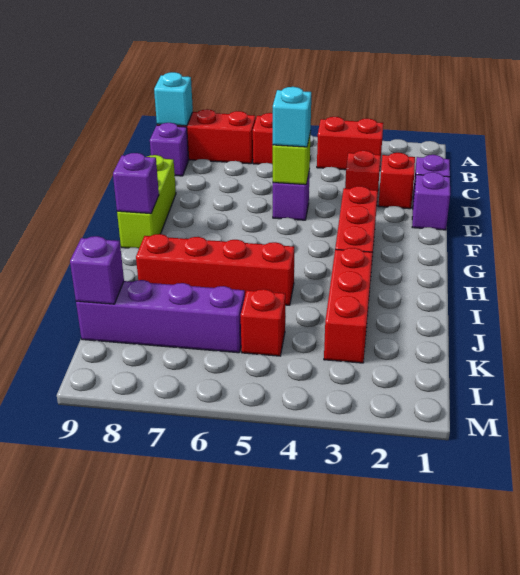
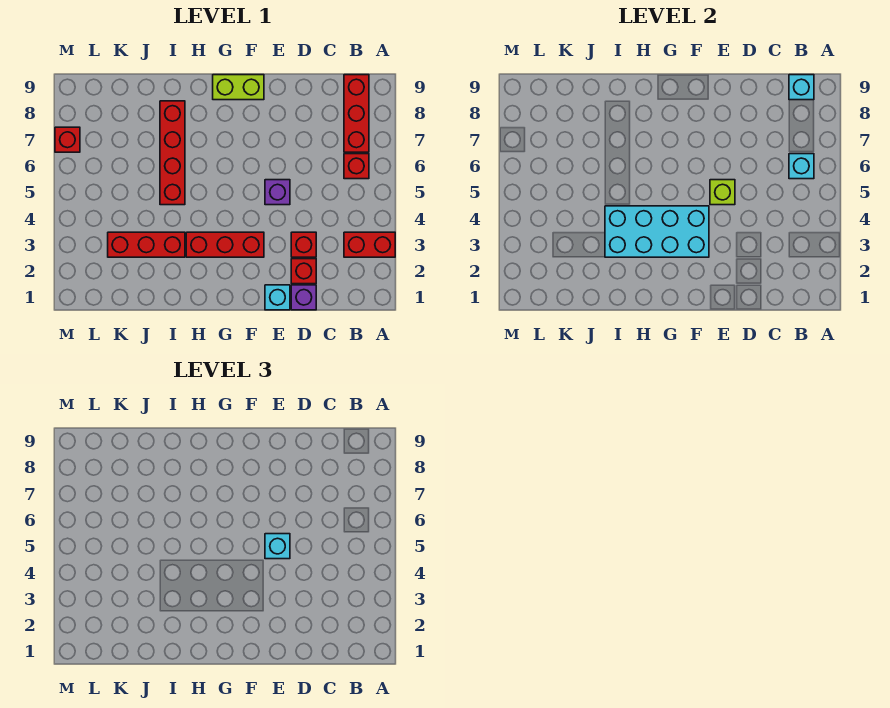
red 1x2 brick [317,117,383,170] -> red 1x2 brick turned to [344,232,395,257]
none -> cyan 1x1 brick [789,154,814,179]
purple 1x1 brick [150,123,189,176] -> none
purple 1x1 brick [412,172,450,230] -> cyan 1x1 brick [265,285,290,310]
lime 1x3 brick [117,155,176,248] -> lime 1x2 brick [213,75,264,100]
none -> cyan 2x4 brick [605,206,709,257]
purple 1x1 brick [113,153,159,214] -> none
red 1x1 brick [241,289,285,356] -> red 1x1 brick moved to [55,127,80,152]
purple 1x4 brick [76,280,245,353] -> none
purple 1x1 brick [70,236,124,304] -> none

